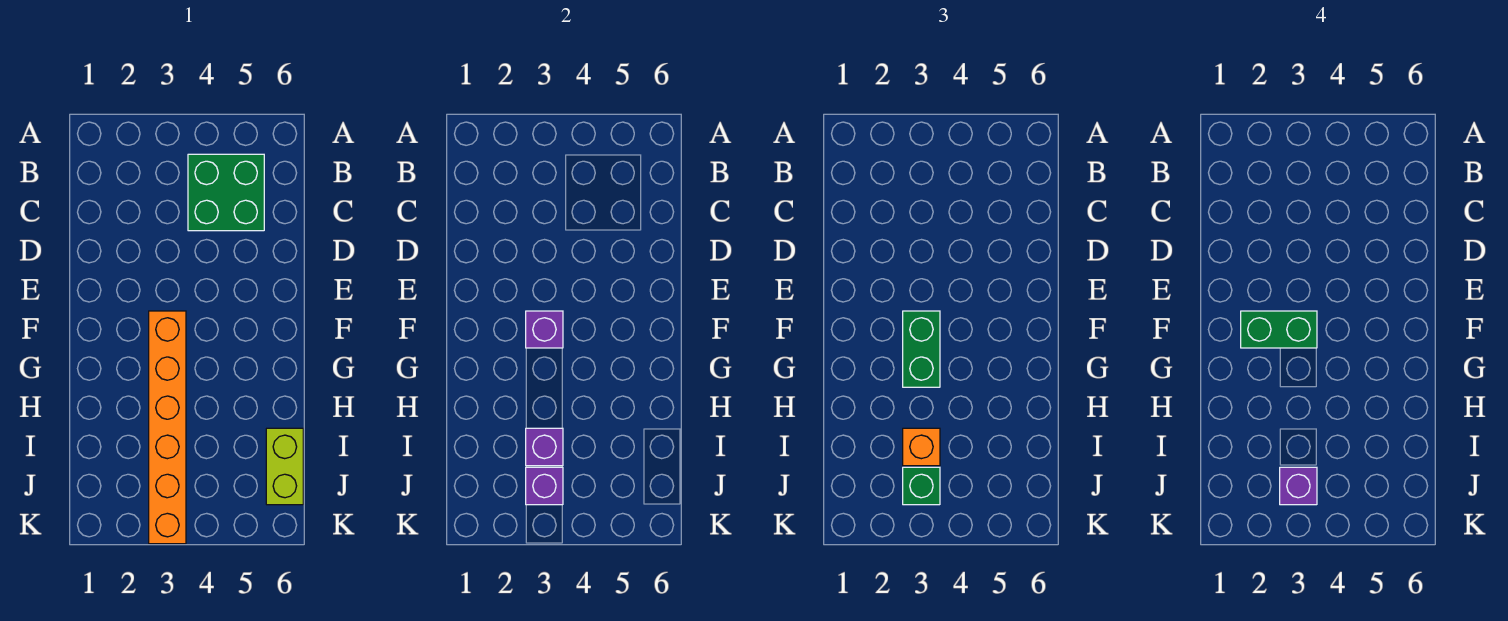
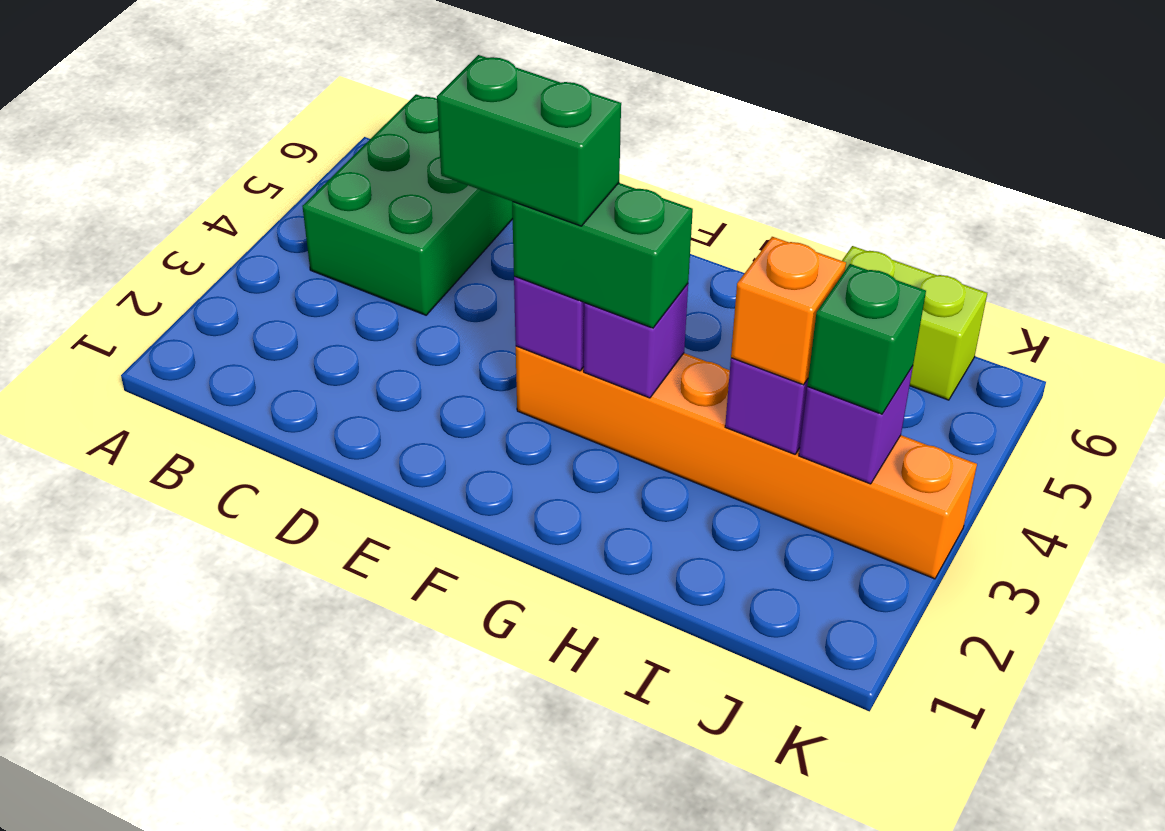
green 2x2 brick [188,154,264,231] -> green 2x3 brick [302,94,513,315]
green 1x2 brick [1241,311,1317,348] -> green 1x2 brick turned to [437,55,621,226]
purple 1x1 brick [1280,467,1317,505] -> purple 1x1 brick moved to [584,284,688,398]

